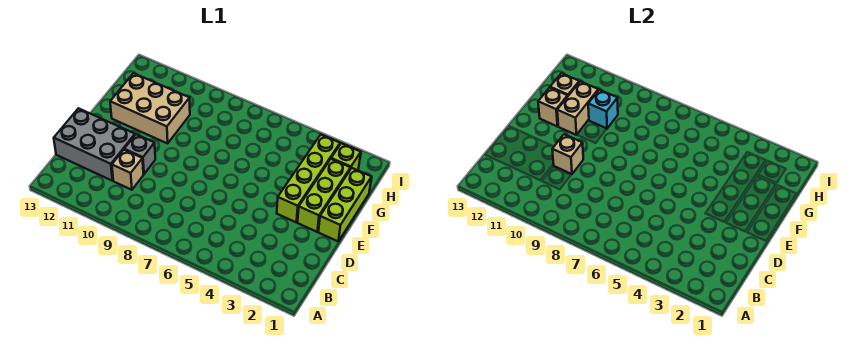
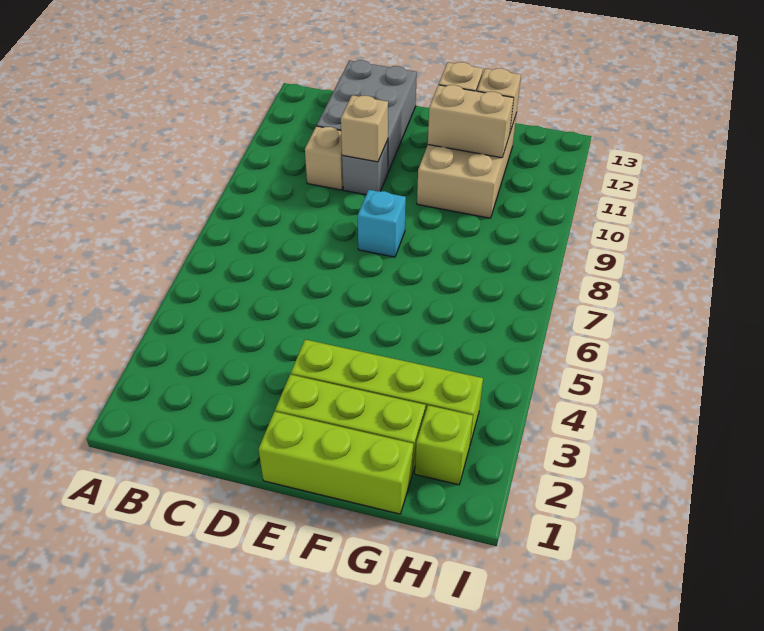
cyan 1x1 brick [588,90,618,128] -> cyan 1x1 brick moved to [358,190,406,257]

